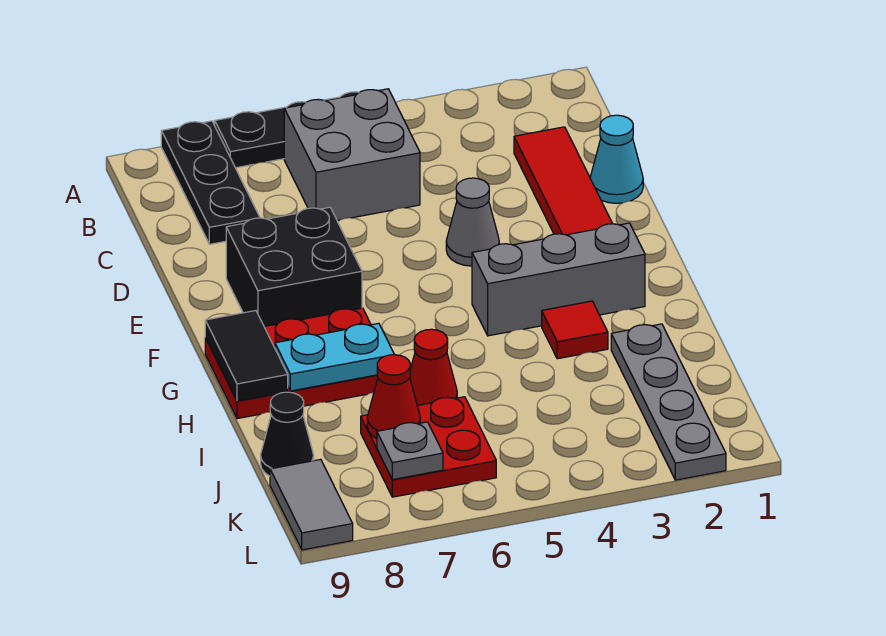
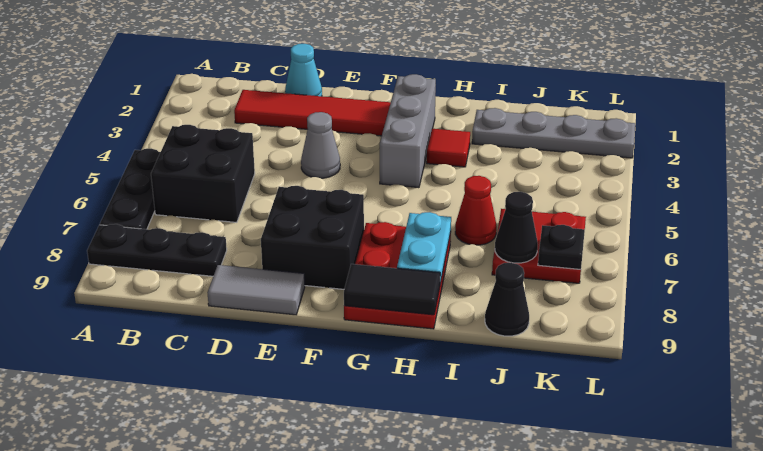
grey 2x2 brick [284,89,420,220] -> black 2x2 brick [151,125,255,222]
red 1x1 cone [367,355,420,439] -> black 1x1 cone [495,192,538,263]
grey 1x1 plate [377,422,443,480] -> black 1x1 plate [538,225,585,270]
grey 1x2 tile [270,459,353,550] -> grey 1x2 tile moved to [207,265,305,315]

